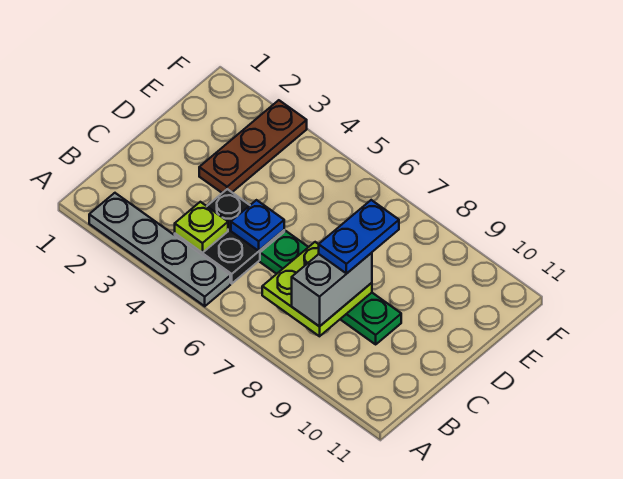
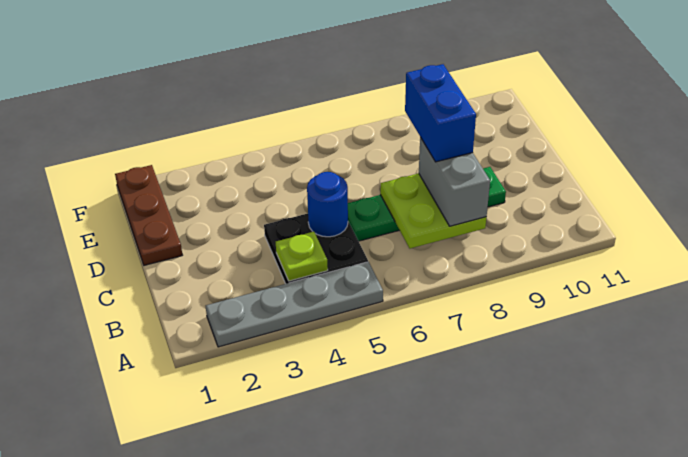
blue 1x1 plate [231,200,284,251] -> blue 1x1 round brick [307,172,348,237]
blue 1x2 plate [319,200,399,274] -> blue 1x2 brick [405,64,476,162]
brown 1x3 plate [199,100,307,193] -> brown 1x3 plate moved to [115,165,182,265]

